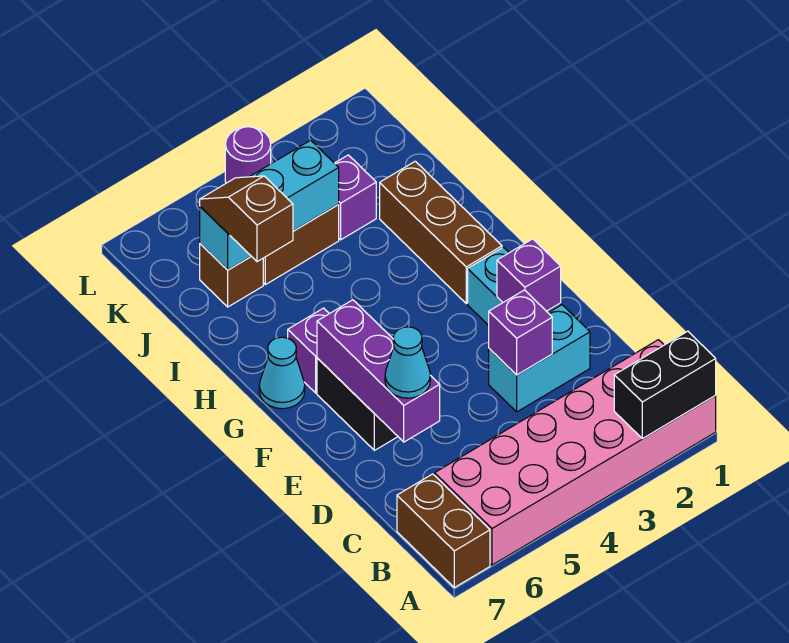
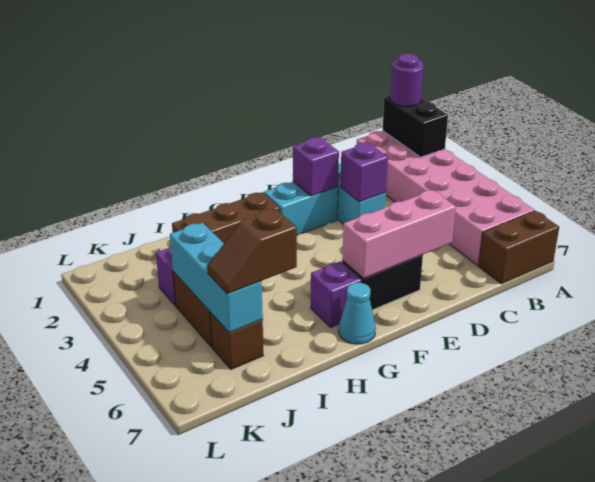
purple 1x3 brick [317,300,440,442] -> pink 1x3 brick [342,190,456,278]
cyan 1x1 cone [385,327,430,398] -> none
purple 1x1 round brick [225,127,271,183] -> purple 1x1 round brick moved to [390,53,424,106]

